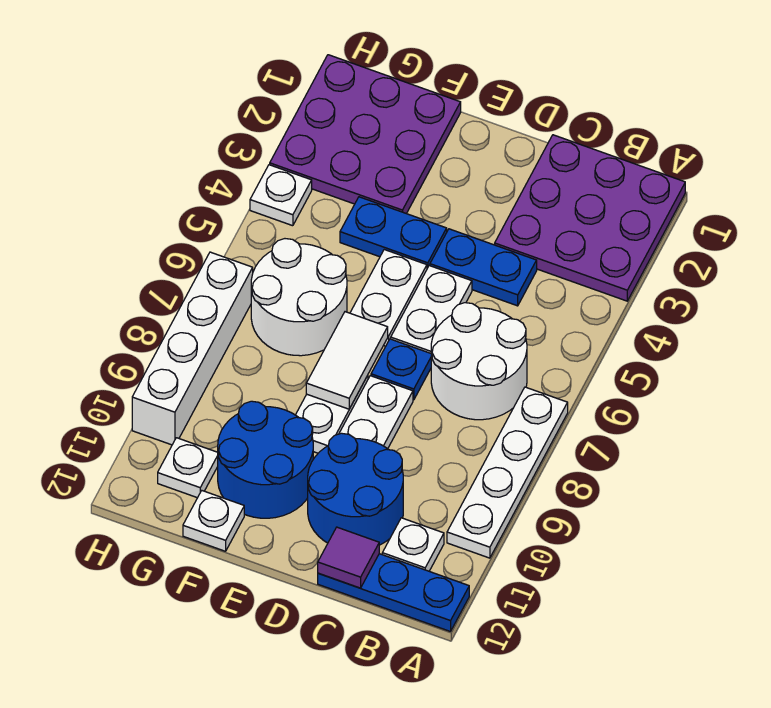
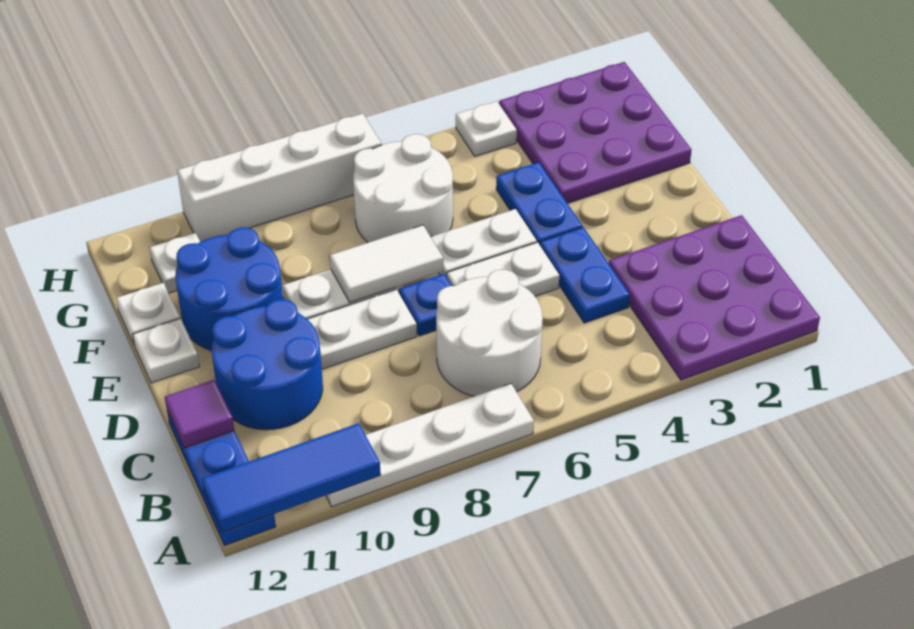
none -> blue 1x3 tile [202,423,380,532]
white 1x1 plate [382,518,444,571] -> white 1x1 plate moved to [132,319,199,383]

